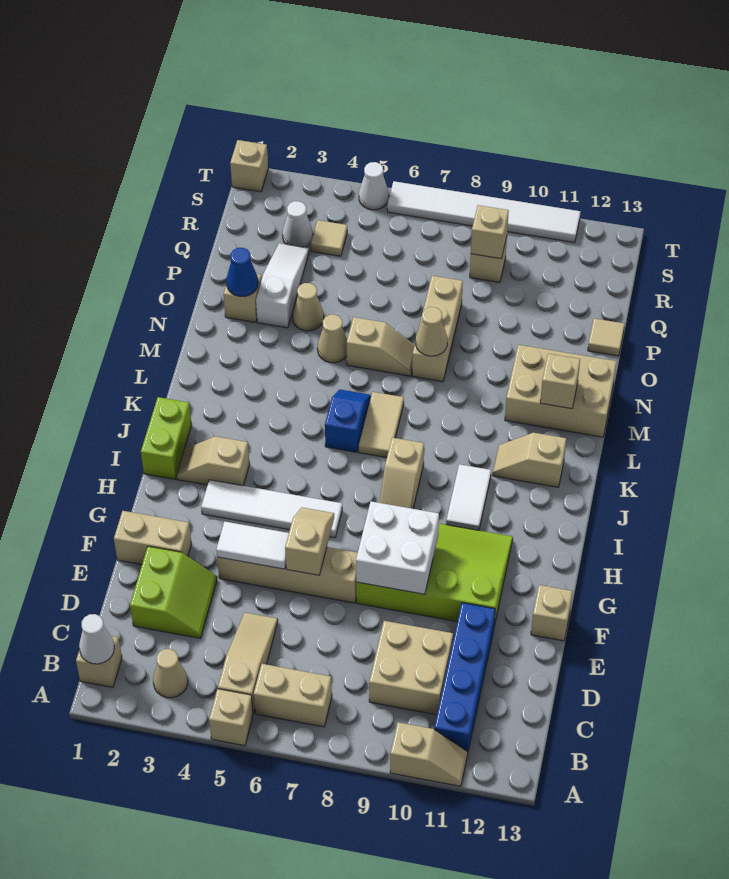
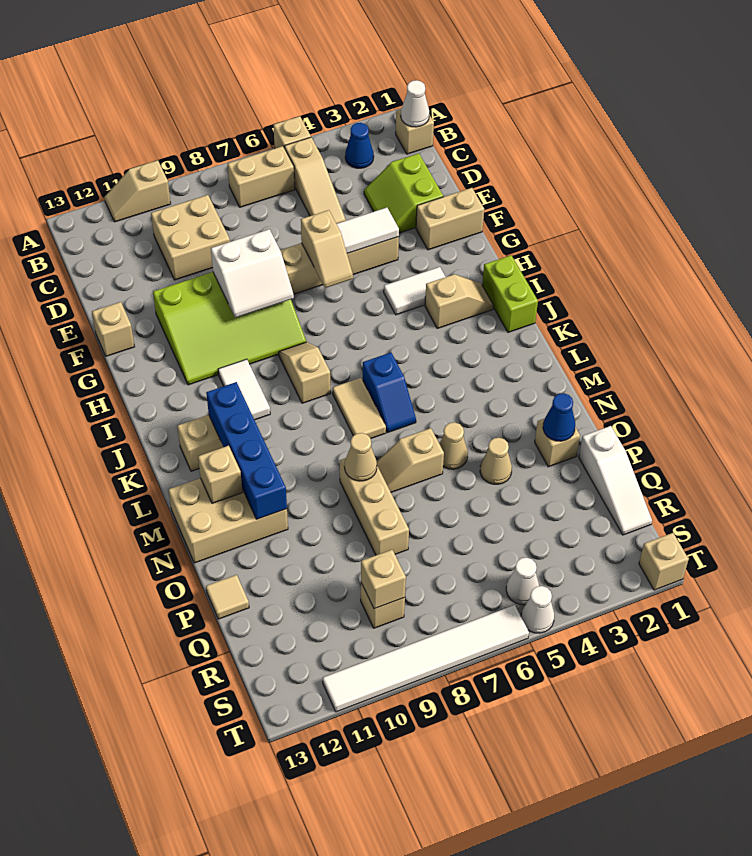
tan 1x1 cone [153,649,188,698] -> blue 1x1 cone [345,123,374,168]
blue 1x4 brick [434,603,495,752] -> blue 1x4 brick moved to [206,382,287,519]
white 2x2 brick [356,501,439,594] -> white 2x2 slope [211,229,294,318]
white 1x4 tile [201,480,342,538] -> white 1x2 tile [384,267,445,315]
white 1x3 slope [256,243,309,328] -> white 1x3 slope moved to [579,426,652,535]
white 1x1 cone [282,201,313,247] -> white 1x1 cone moved to [506,558,539,605]
tan 1x1 tile [311,220,347,256] -> none

